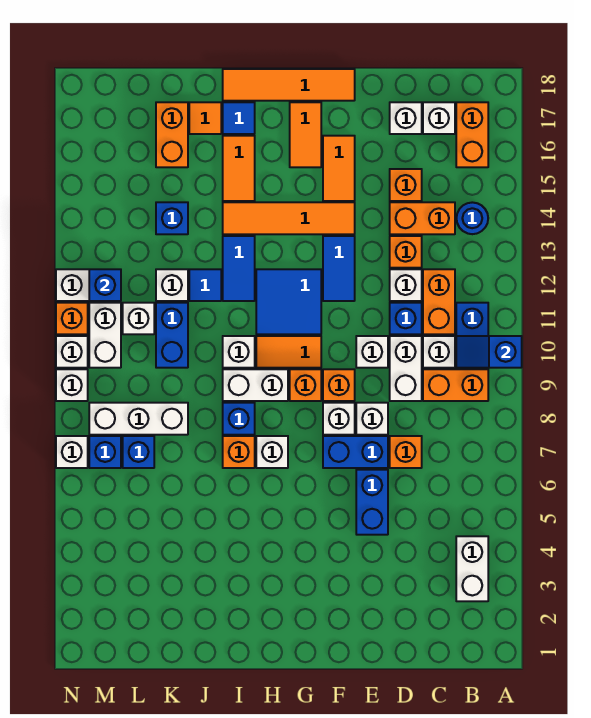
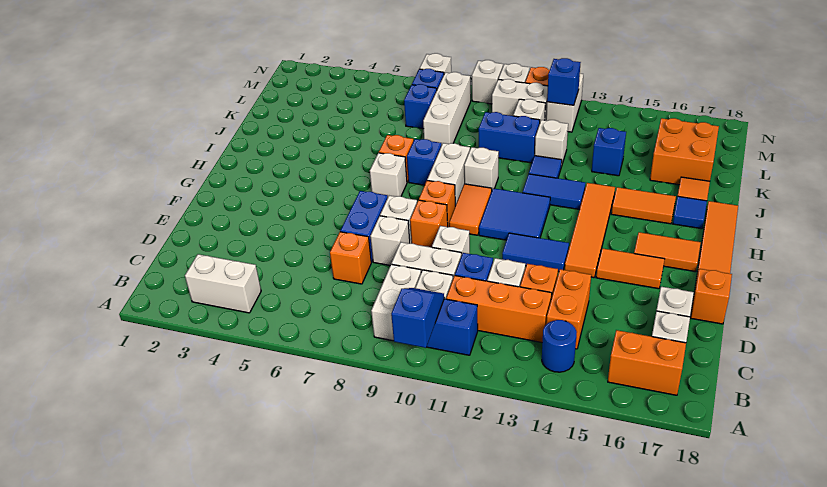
orange 1x2 brick [423,369,488,401] -> white 1x2 brick [371,264,421,341]
orange 1x2 brick [423,269,455,334] -> orange 1x3 brick [446,276,552,342]
orange 1x1 brick [390,169,422,201] -> orange 1x1 brick moved to [691,269,732,324]
blue 1x2 brick [356,470,388,535] -> none
orange 1x2 brick [156,102,188,167] -> orange 2x2 brick [650,118,719,185]

